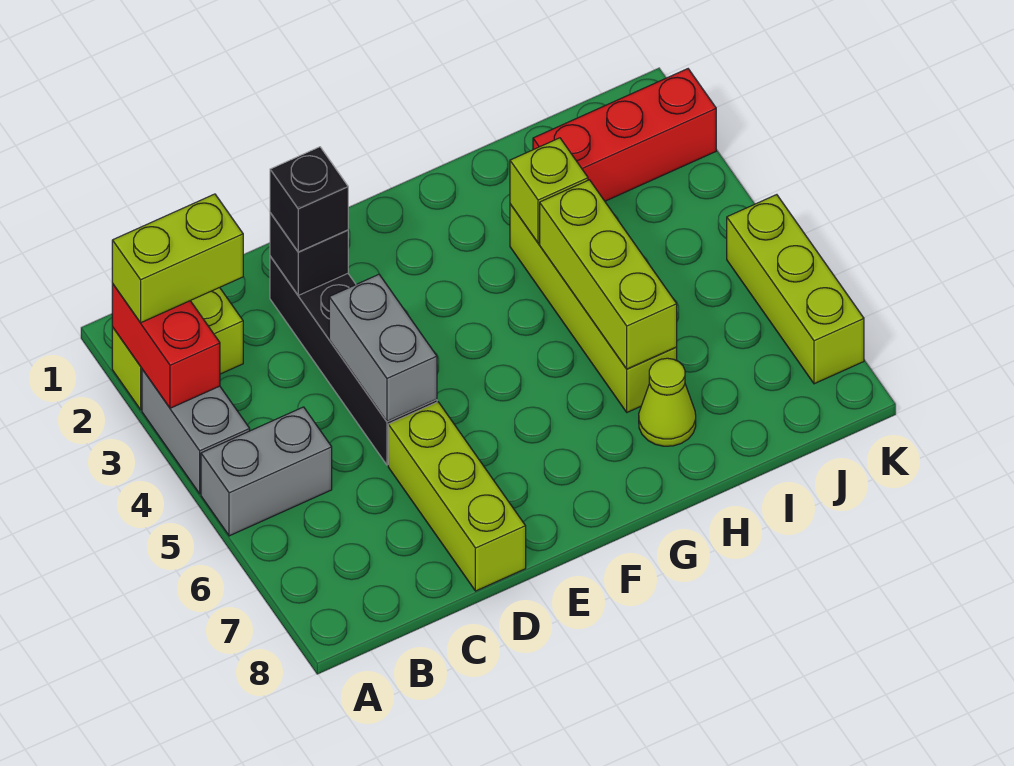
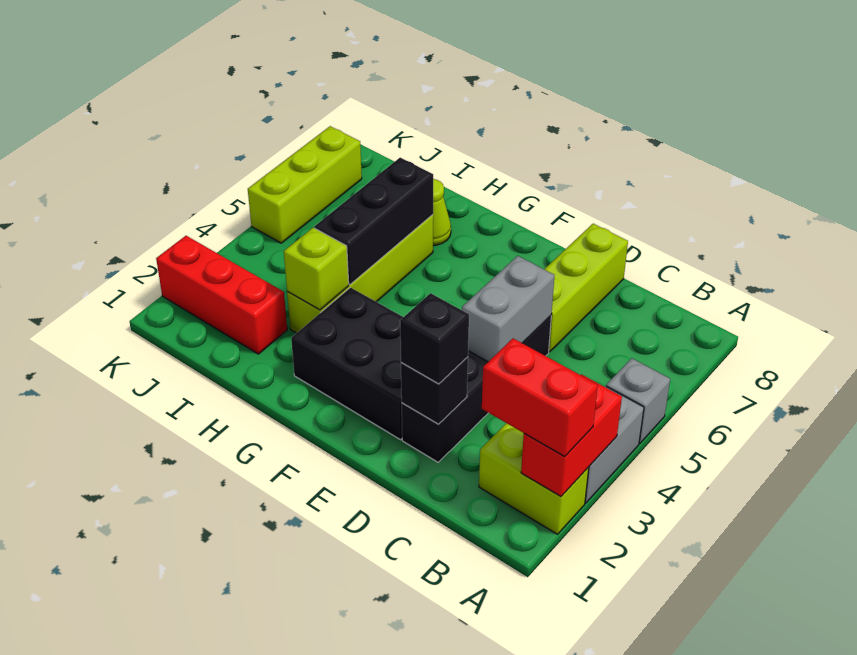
lime 1x2 brick [112,194,243,323] -> red 1x2 brick [482,338,598,457]
grey 1x2 brick [201,407,332,536] -> grey 1x1 brick [606,358,670,443]
none -> black 2x3 brick [291,287,403,440]
lime 1x3 brick [540,180,677,369] -> black 1x3 brick [314,158,433,284]

